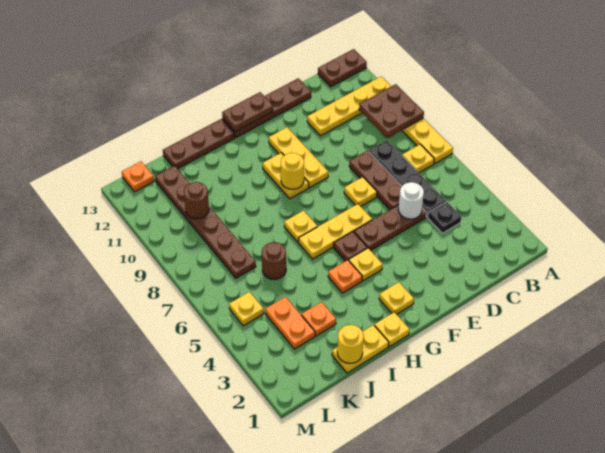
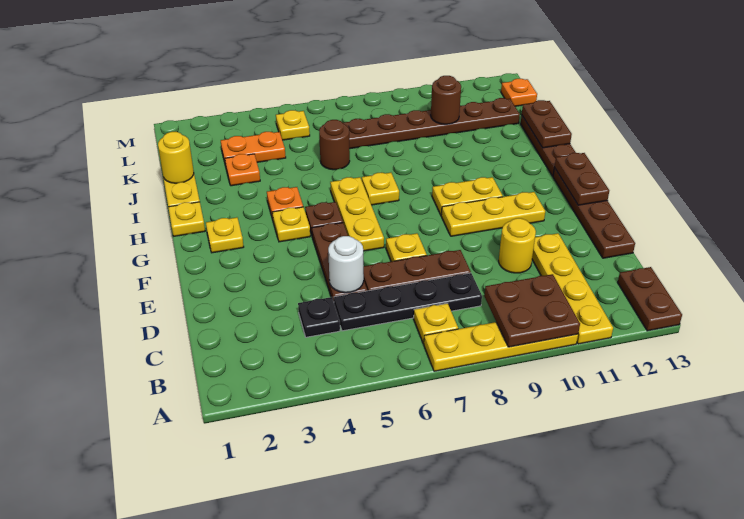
yellow 1x1 round brick [281,153,304,189] -> yellow 1x1 round brick moved to [499,218,536,273]
none -> brown 1x2 plate [522,100,572,148]

